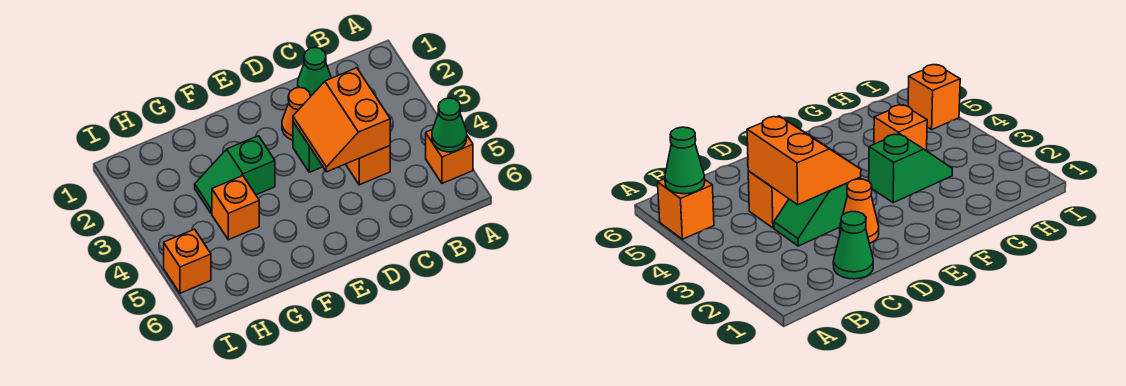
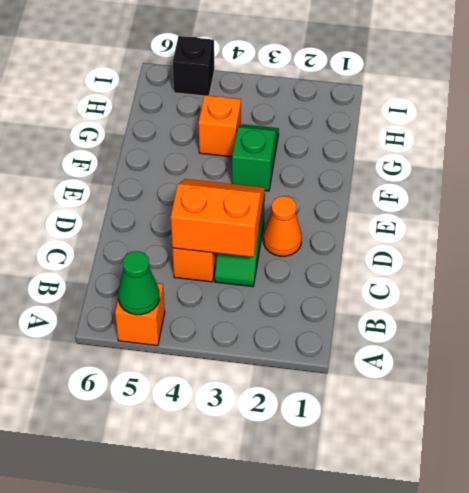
green 1x1 cone [298,48,331,96] -> none
orange 1x1 brick [164,229,211,293] -> black 1x1 brick [173,36,214,96]

